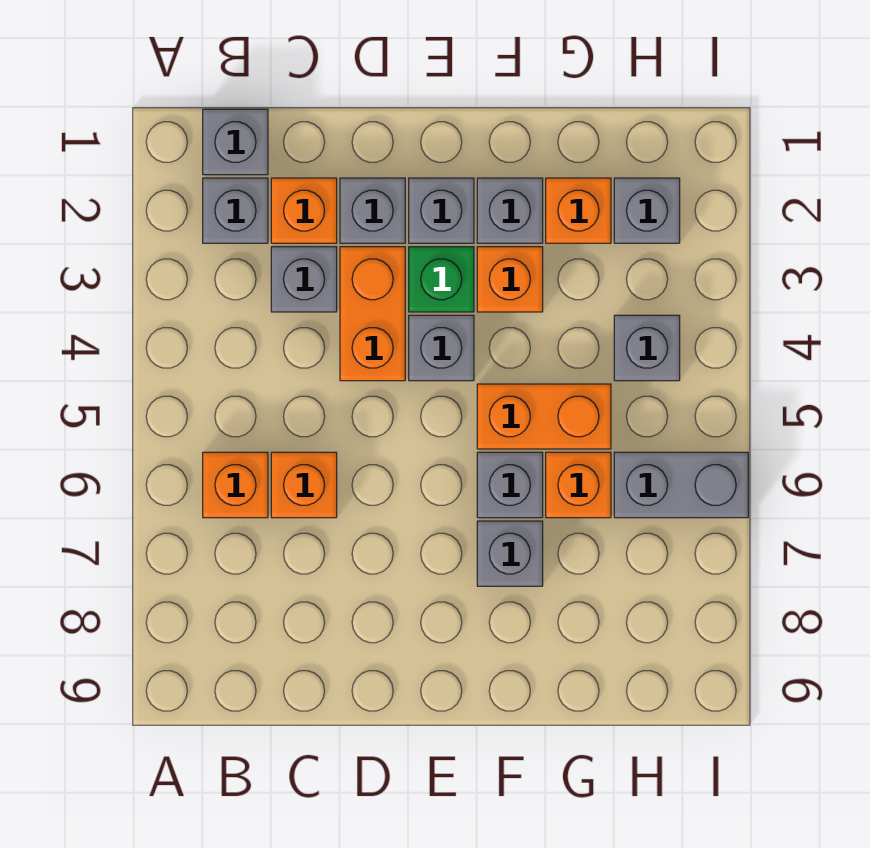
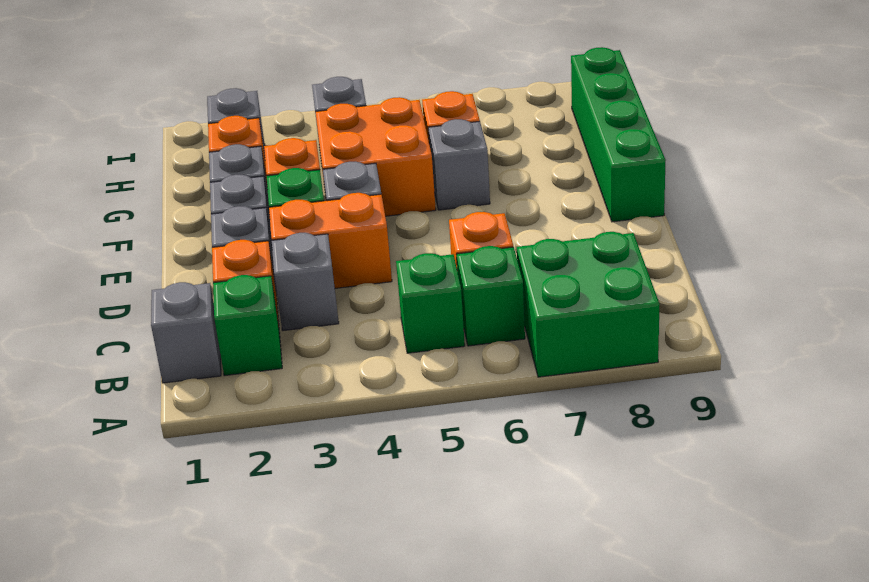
none -> green 2x2 brick [517,232,660,377]
grey 1x1 brick [203,178,268,243] -> green 1x1 brick [213,275,282,376]
none -> green 1x1 brick [396,253,465,353]
orange 1x1 brick [203,452,268,518] -> green 1x1 brick [456,246,525,346]
none -> green 1x4 brick [571,47,666,222]
orange 1x2 brick [477,384,611,449] -> orange 2x2 brick [316,97,436,216]
grey 1x1 brick [477,521,543,586] -> none
grey 1x2 brick [614,452,748,518] -> none

